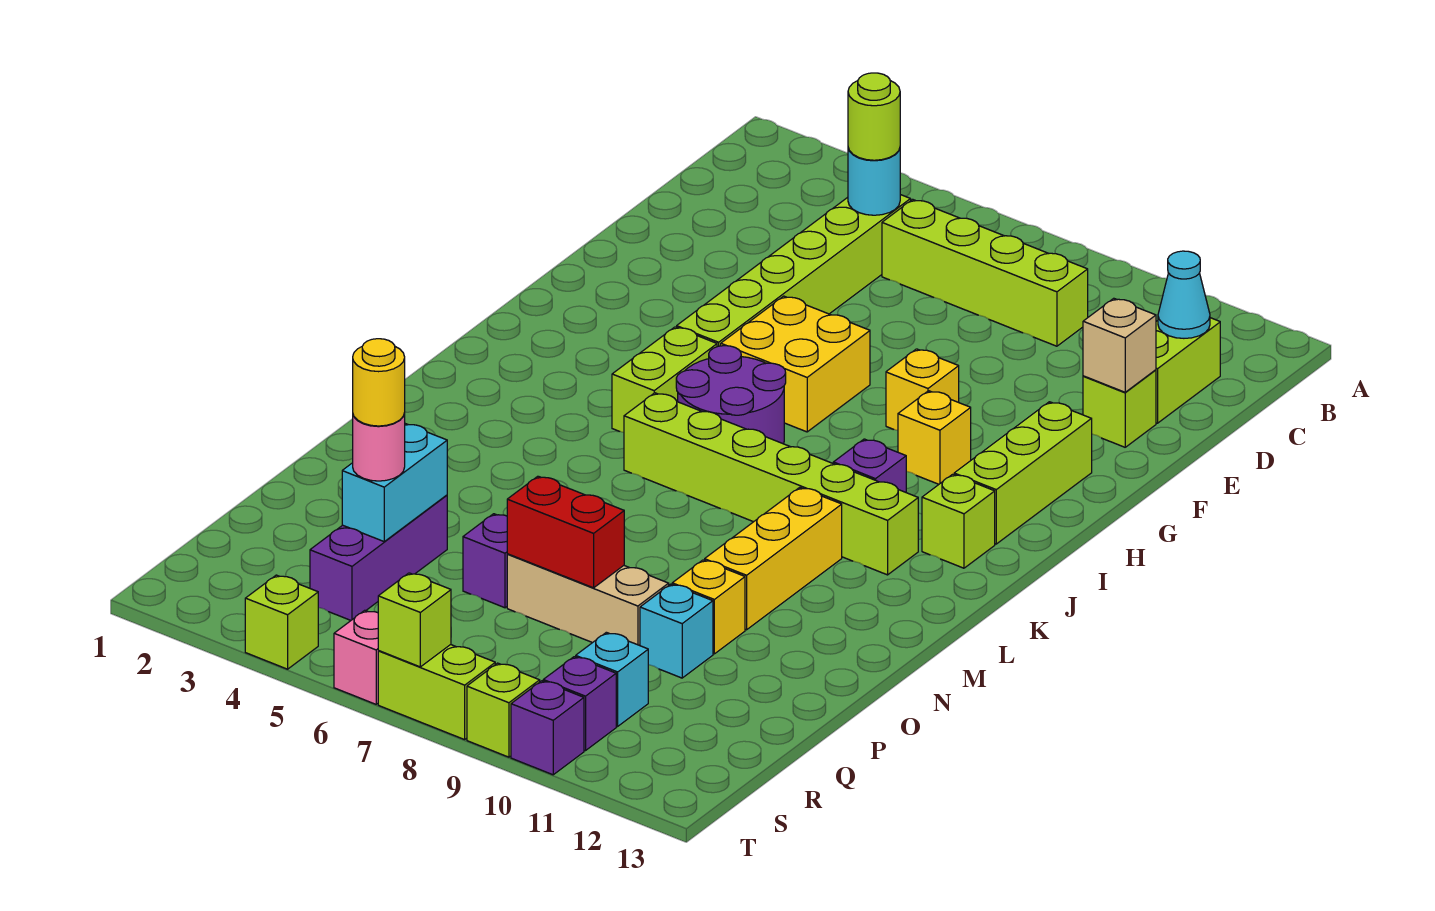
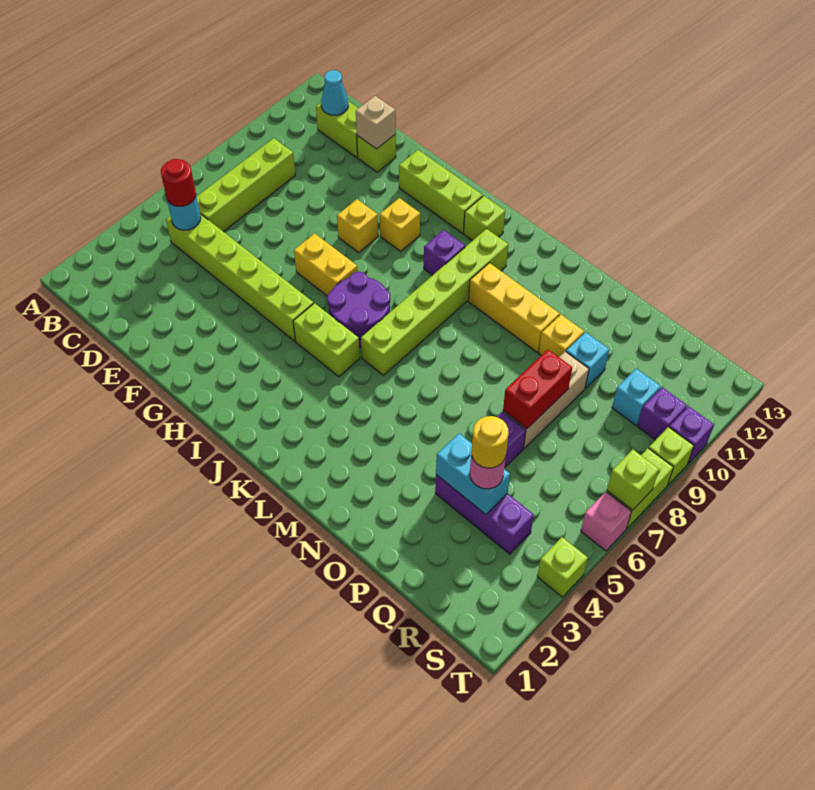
lime 1x1 round brick [848,73,900,160] -> red 1x1 round brick [161,159,196,207]
yellow 2x2 brick [721,296,870,432] -> yellow 1x2 brick [294,233,358,296]

